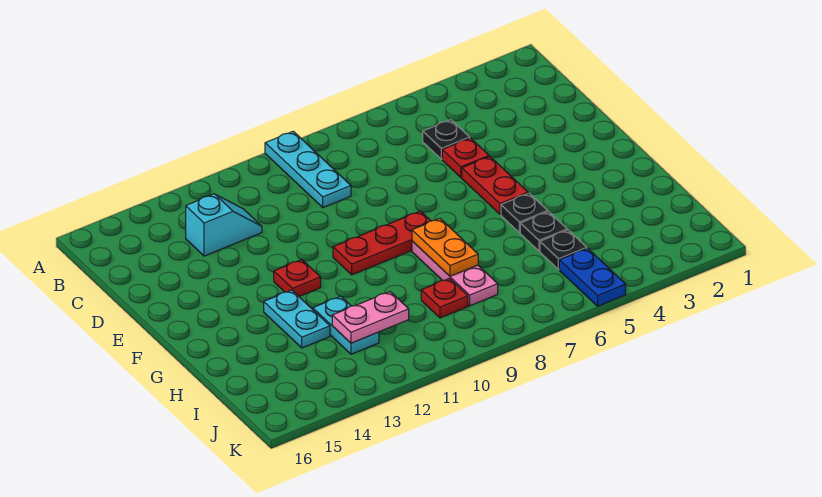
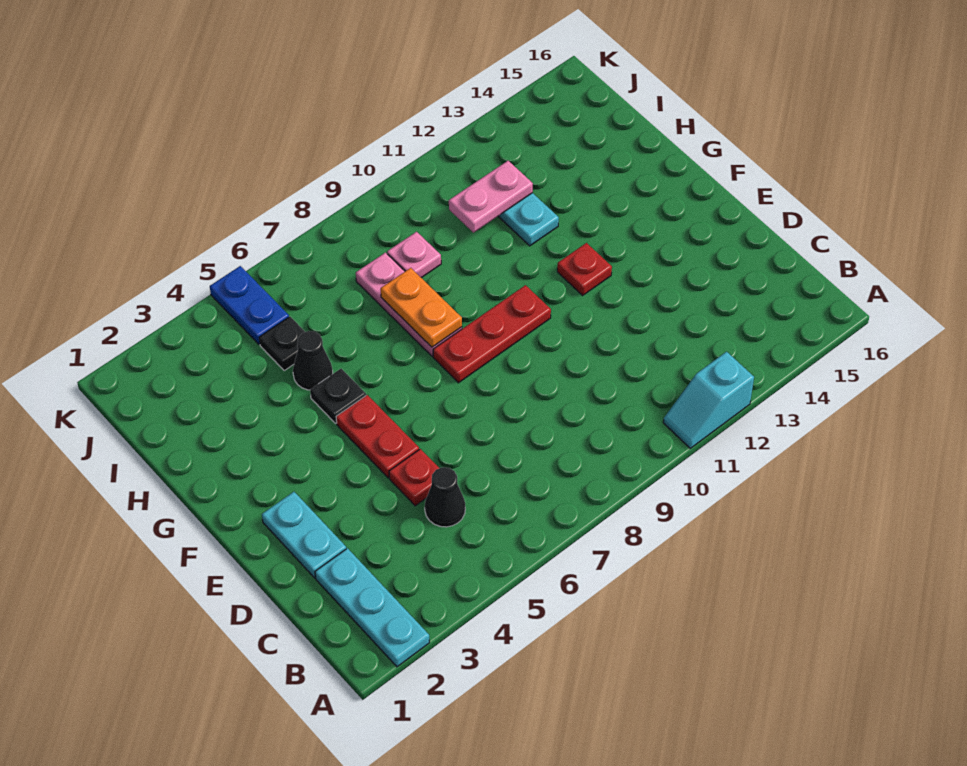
cyan 1x3 plate [265,131,351,207] -> cyan 1x3 plate moved to [315,548,430,667]
black 1x1 plate [423,120,470,159] -> black 1x1 cone [425,467,465,527]
cyan 1x2 slope [186,194,262,256] -> cyan 1x2 slope moved to [663,352,754,448]
cyan 1x2 plate [264,290,330,348] -> cyan 1x2 plate moved to [262,492,346,578]
black 1x1 plate [520,212,567,251] -> black 1x1 cone [293,331,333,390]
red 1x1 plate [421,278,468,318] -> pink 1x1 plate [387,232,441,278]

